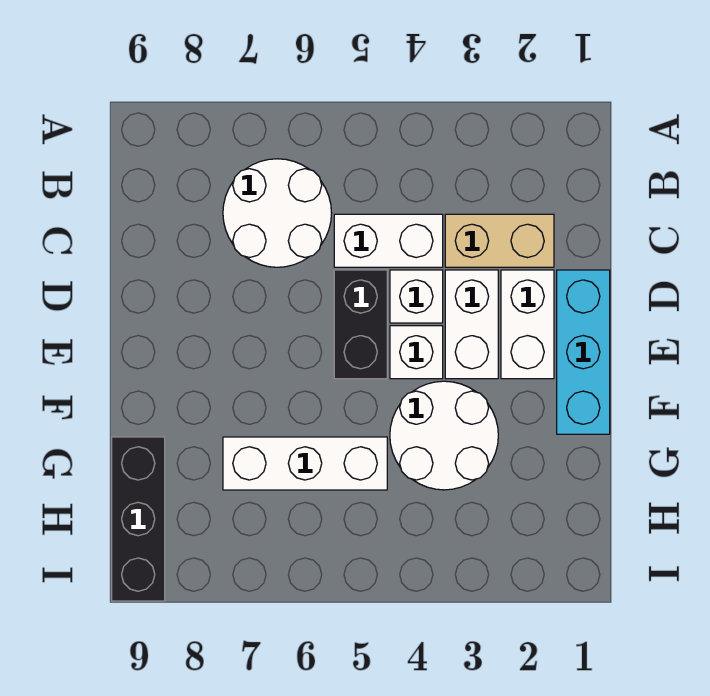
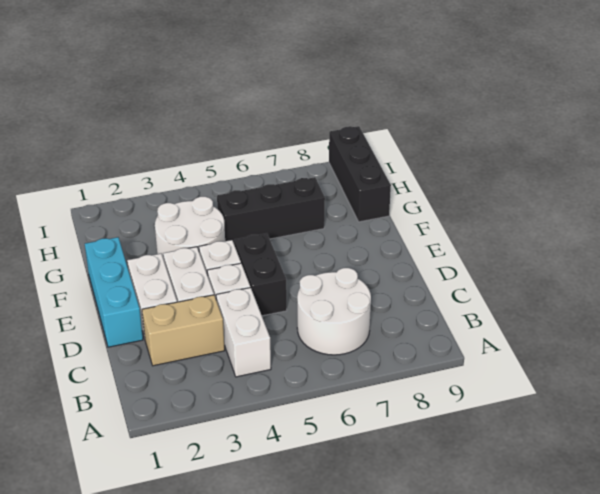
white 1x2 brick [334,214,443,267] -> white 1x2 brick turned to [216,288,271,377]
white 1x3 brick [223,437,387,490] -> black 1x3 brick [217,177,325,243]

